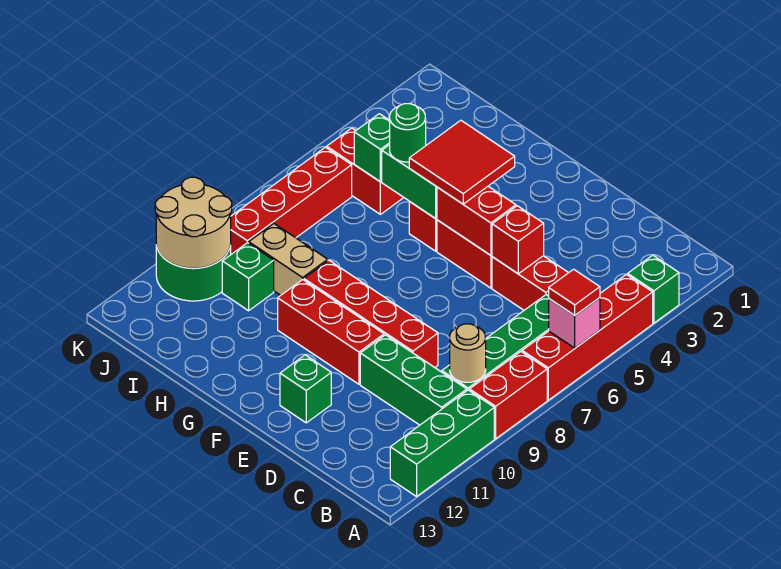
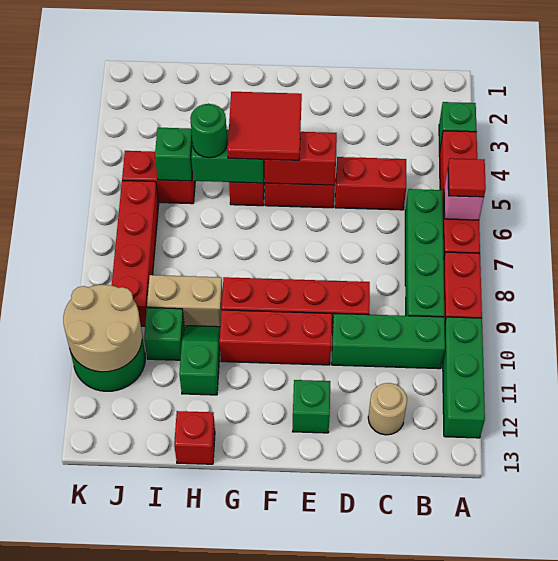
tan 1x1 round brick [450,324,486,382] -> tan 1x1 round brick moved to [368,383,407,435]
red 1x1 brick [492,206,544,274] -> red 1x1 brick moved to [174,411,215,464]
none -> green 1x2 slope [179,326,220,395]

